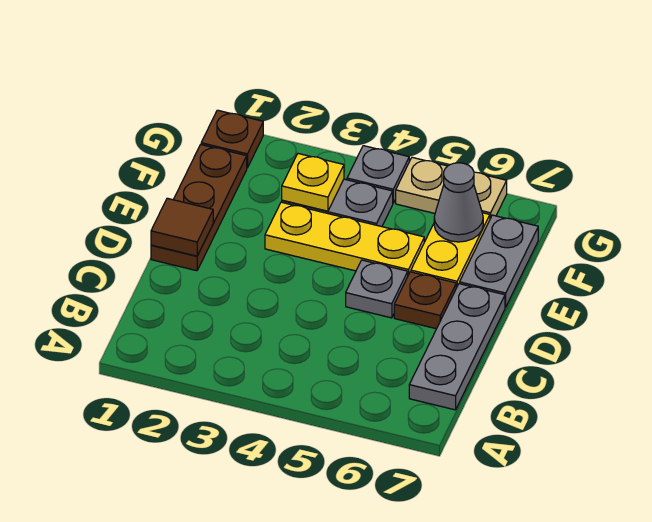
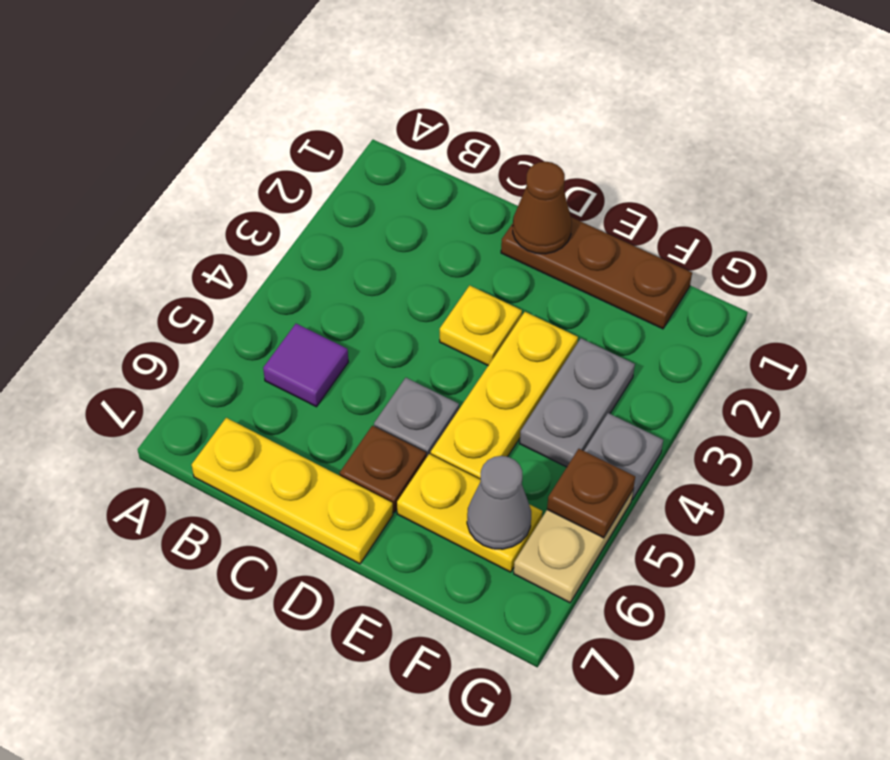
none -> purple 1x1 tile [263,324,348,407]
grey 1x3 plate [409,284,505,410] -> yellow 1x3 plate [192,418,393,564]
brown 1x1 tile [151,198,213,256] -> brown 1x1 cone [513,162,572,254]
grey 1x2 plate [460,215,538,307] -> none
yellow 1x1 plate [282,154,344,211] -> yellow 1x1 plate moved to [440,286,522,365]
brown 1x1 plate [201,110,263,168] -> brown 1x1 plate moved to [547,449,635,538]

